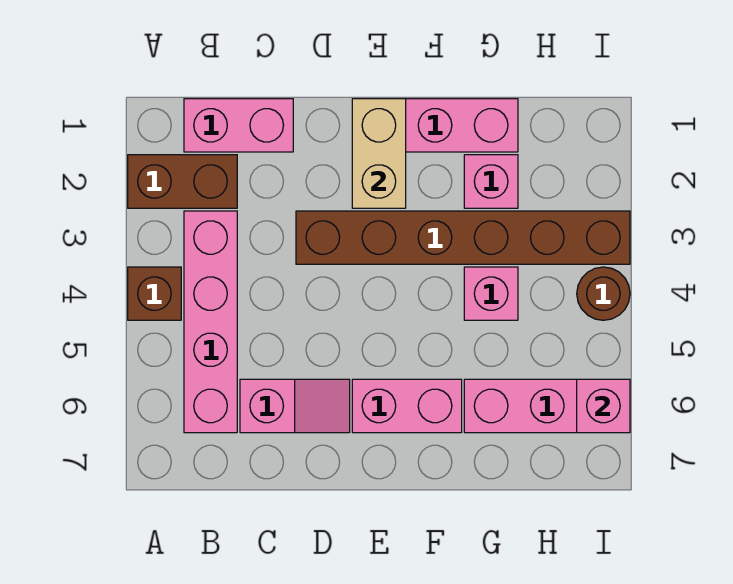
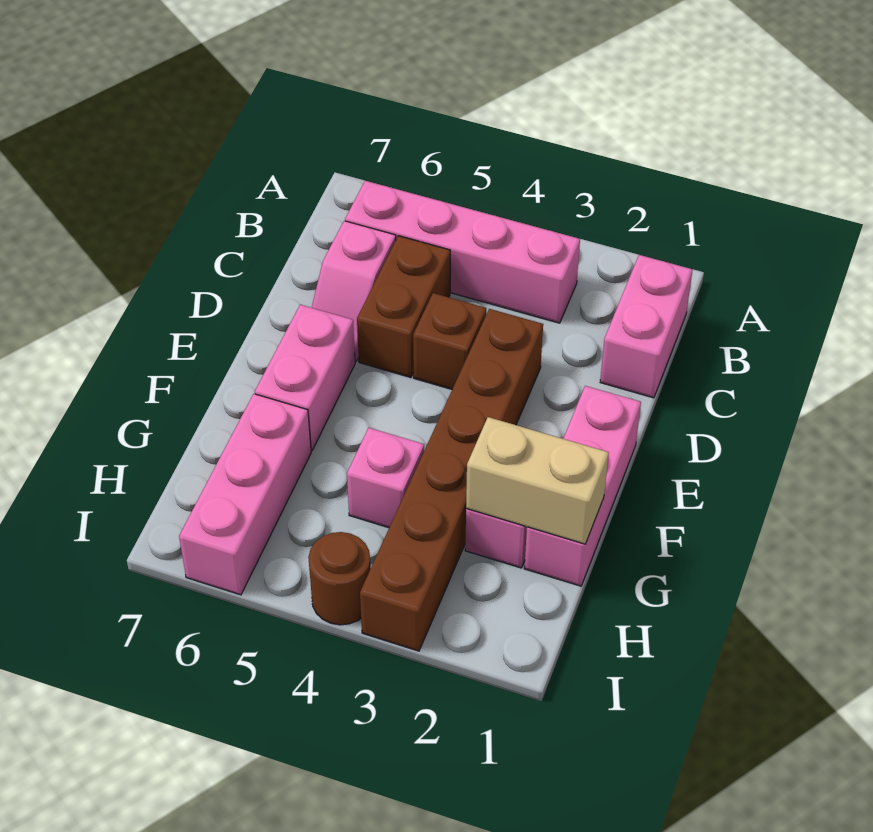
brown 1x2 brick [128,155,237,208] -> brown 1x2 brick moved to [357,236,450,377]
brown 1x1 brick [128,267,181,320] -> brown 1x1 brick moved to [413,293,486,389]
tan 1x2 brick [352,99,406,208] -> tan 1x2 brick moved to [466,417,609,544]
pink 1x1 brick [577,379,630,433] -> none

